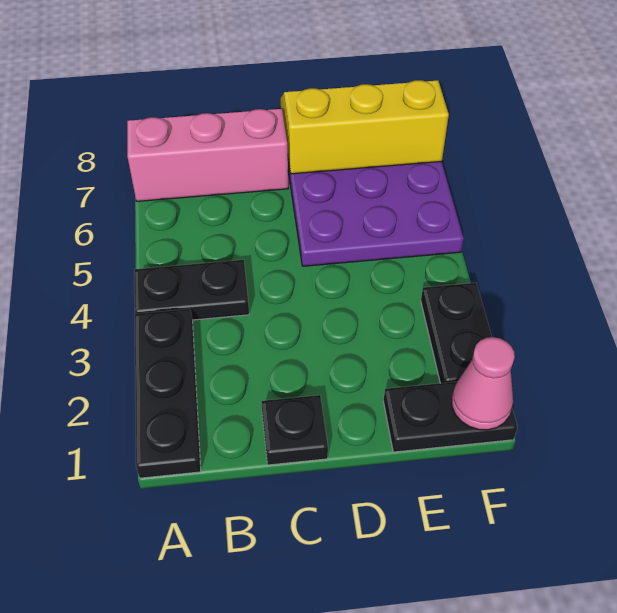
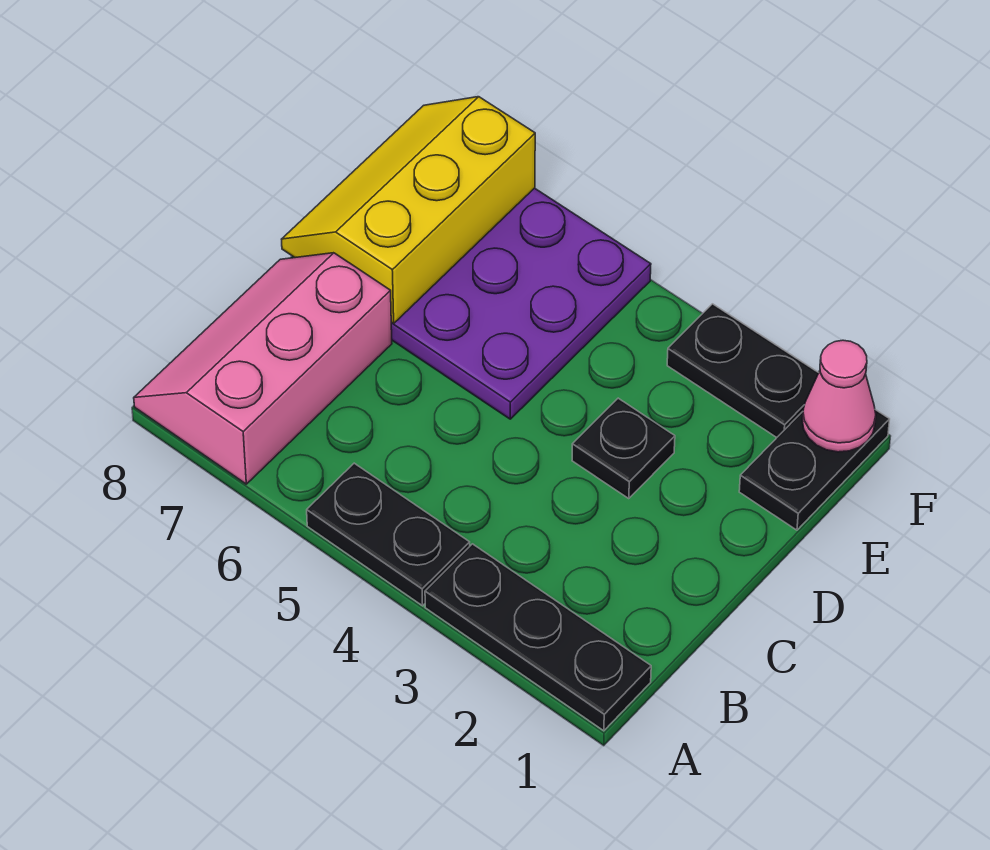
black 1x2 plate [134,260,249,320] -> black 1x2 plate turned to [307,463,470,606]
black 1x1 plate [261,395,328,465] -> black 1x1 plate moved to [572,398,675,499]

